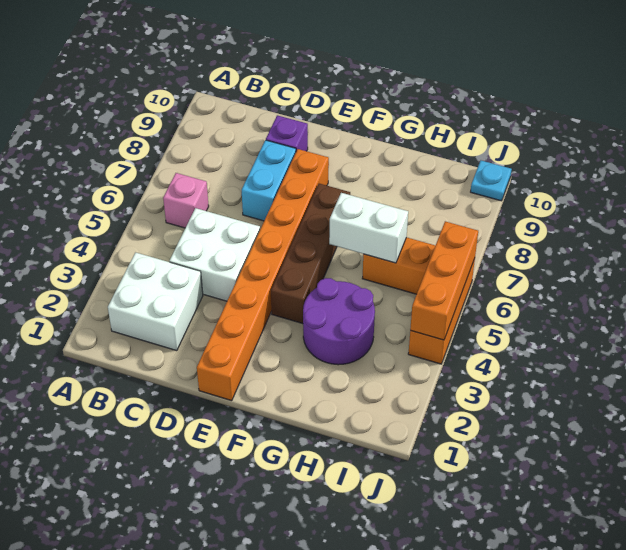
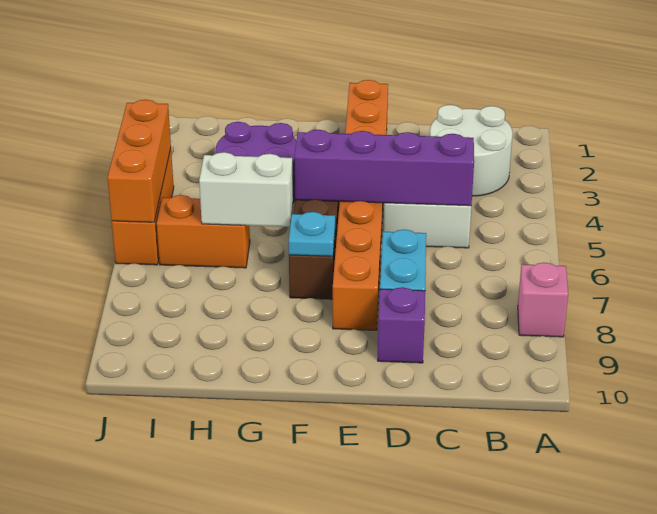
white 2x2 brick [108,252,203,351] -> white 2x2 round brick [430,105,513,196]
pink 1x1 brick [163,173,209,228] -> pink 1x1 brick moved to [518,263,568,337]
none -> purple 1x4 brick [295,130,474,206]
cyan 1x1 plate [471,161,512,201] -> cyan 1x1 plate moved to [289,212,335,256]

